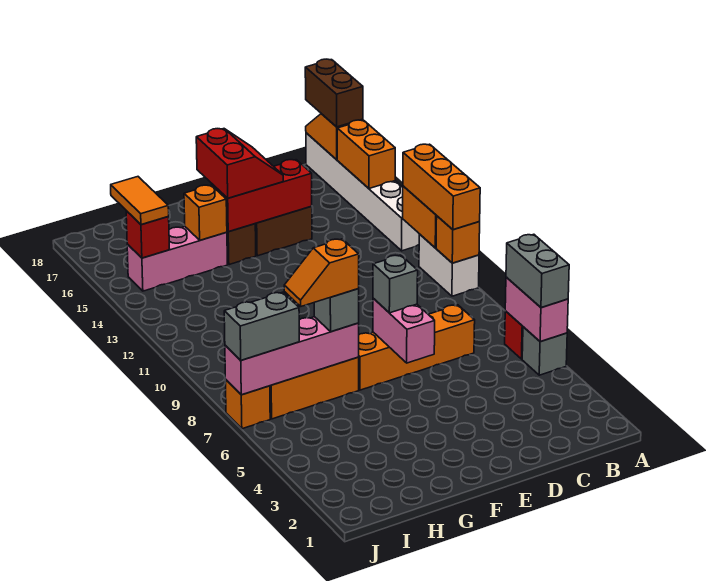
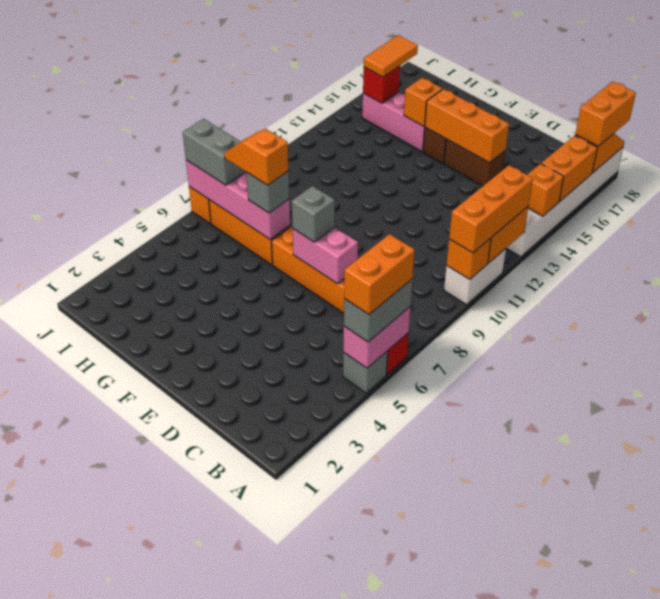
none -> orange 1x2 brick [344,234,415,314]
none -> orange 1x1 brick [527,164,564,216]
brown 1x2 brick [305,59,363,127] -> orange 1x2 brick [575,81,636,146]
red 1x3 brick [213,160,312,232] -> orange 1x3 brick [425,89,509,163]
pink 1x2 brick [373,298,435,363] -> pink 1x2 brick turned to [293,227,358,284]
red 2x2 slope [196,129,283,198] -> none

